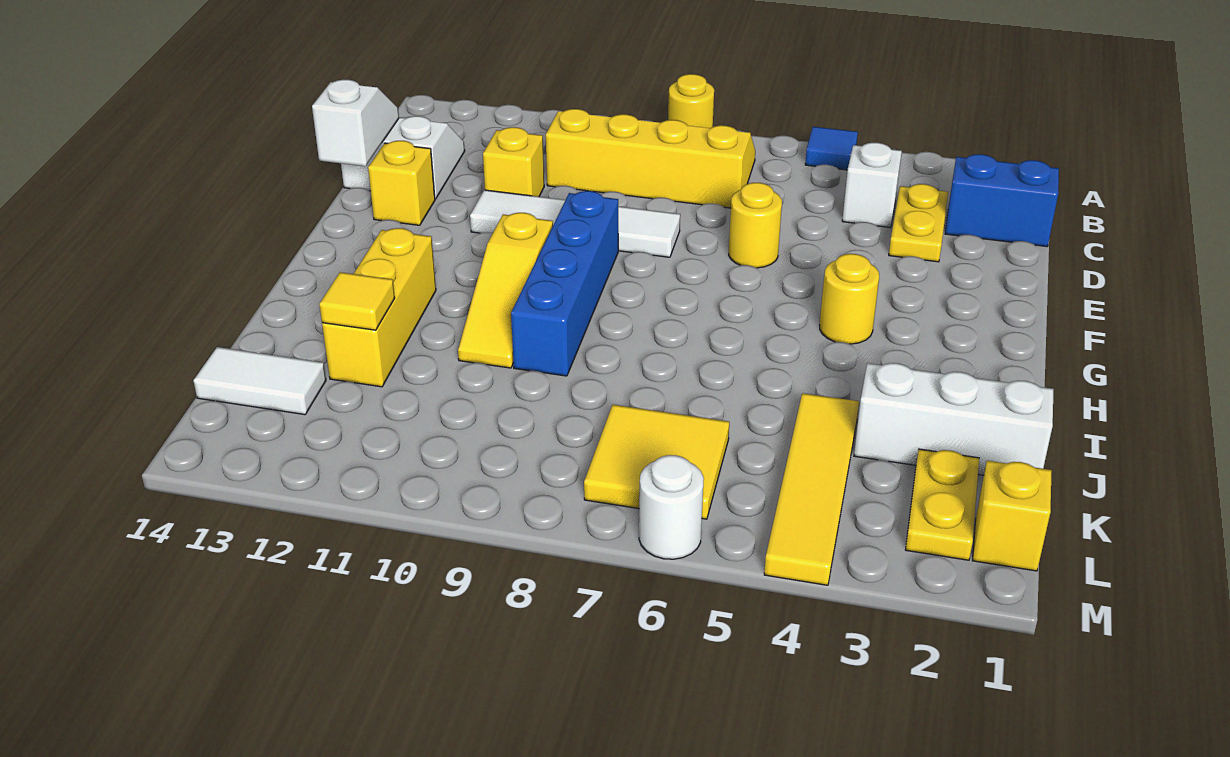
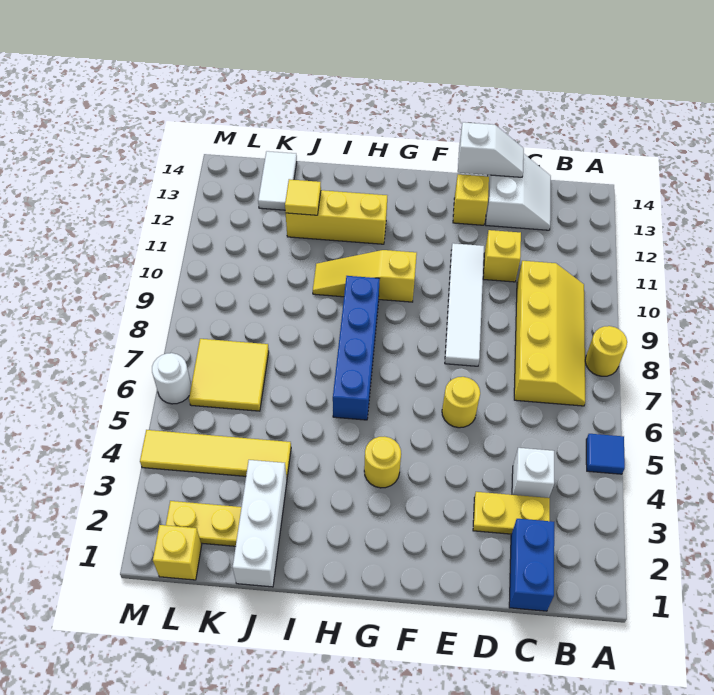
blue 1x4 brick [511,191,618,376] -> blue 1x4 brick turned to [333,276,380,420]

